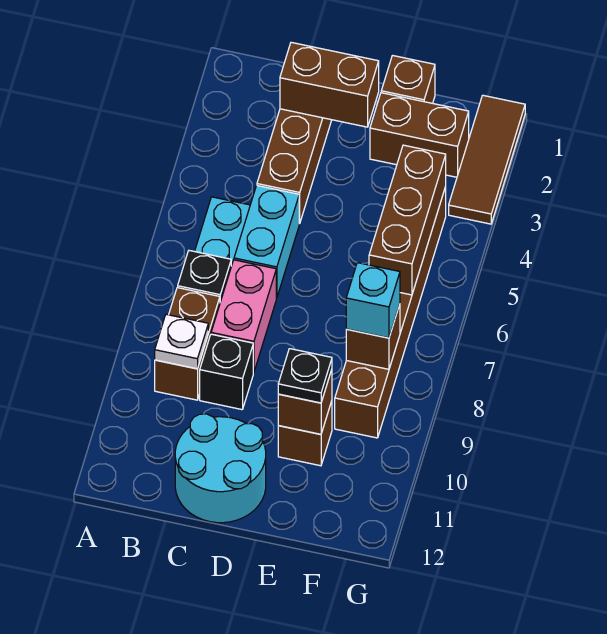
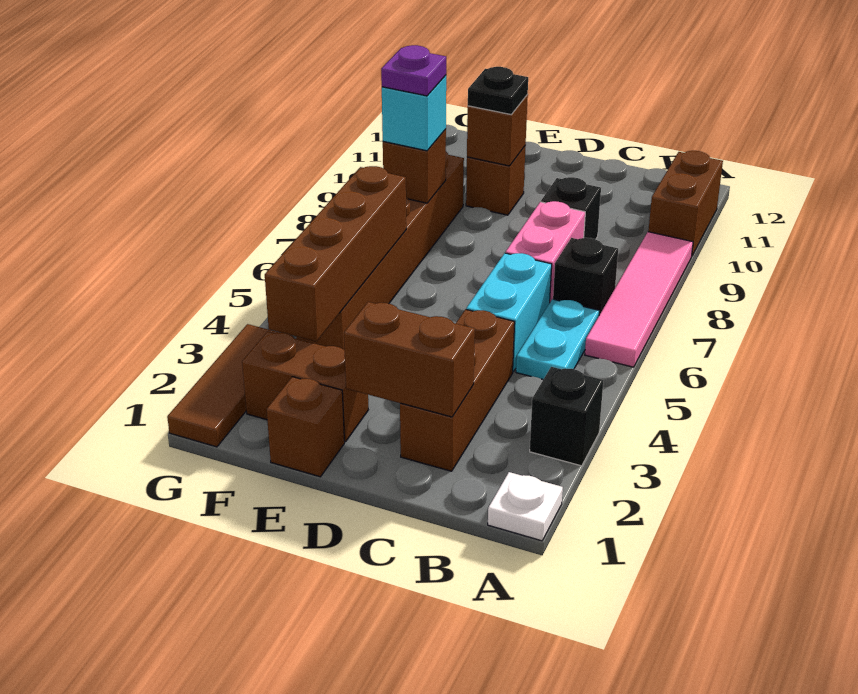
none -> black 1x1 brick [530,367,603,466]
none -> pink 1x4 tile [585,232,693,367]
brown 1x2 brick [155,288,220,400] -> brown 1x2 brick moved to [648,151,723,256]
white 1x1 plate [155,314,208,369] -> white 1x1 plate moved to [488,472,563,541]
cyan 2x2 round brick [175,414,266,523] -> none
brown 1x3 brick [369,145,446,295] -> brown 1x4 brick [265,166,406,342]
none -> purple 1x1 plate [381,45,446,96]

